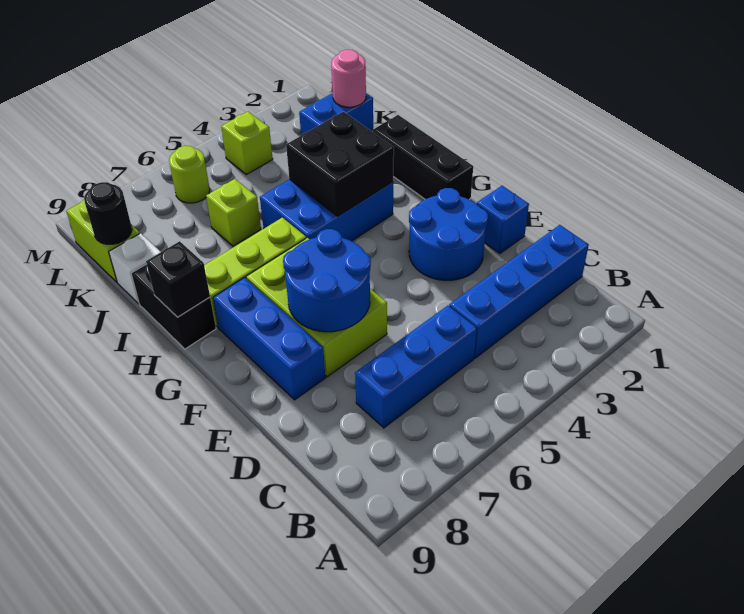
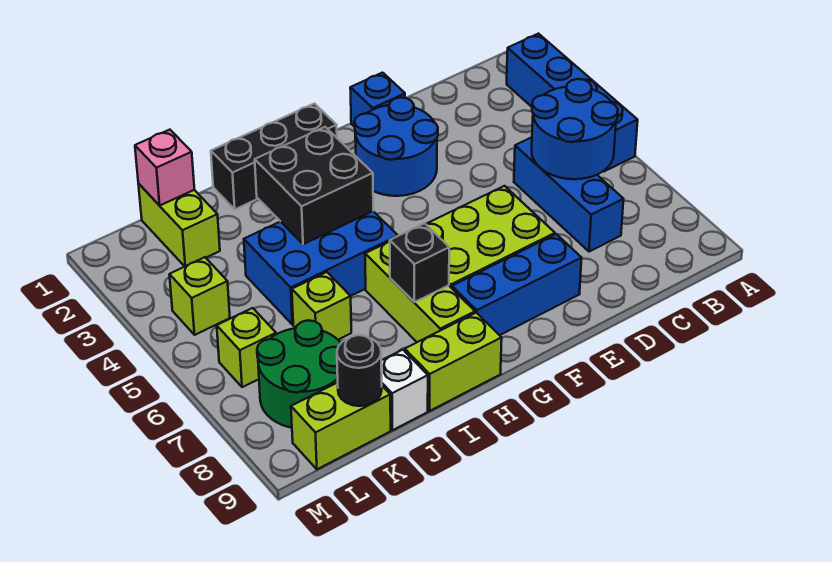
blue 1x4 brick [449,225,589,358] -> blue 1x4 brick moved to [507,34,638,171]
blue 2x2 round brick [283,229,371,332] -> blue 2x2 round brick moved to [532,79,618,179]
blue 2x3 brick [260,179,393,241] -> blue 2x3 brick turned to [244,211,398,324]
black 1x2 brick [131,264,216,349] -> lime 1x2 brick [405,313,502,411]
black 1x1 brick [146,241,210,317] -> black 1x1 brick moved to [390,223,449,302]
blue 1x2 brick [299,93,373,136] -> lime 1x2 brick [138,184,220,266]
pink 1x1 round brick [331,50,366,107] -> pink 1x1 brick [135,130,194,206]
none -> green 2x2 round brick [257,320,341,428]
lime 1x1 round brick [169,146,210,203] -> lime 1x1 brick [217,308,276,387]

